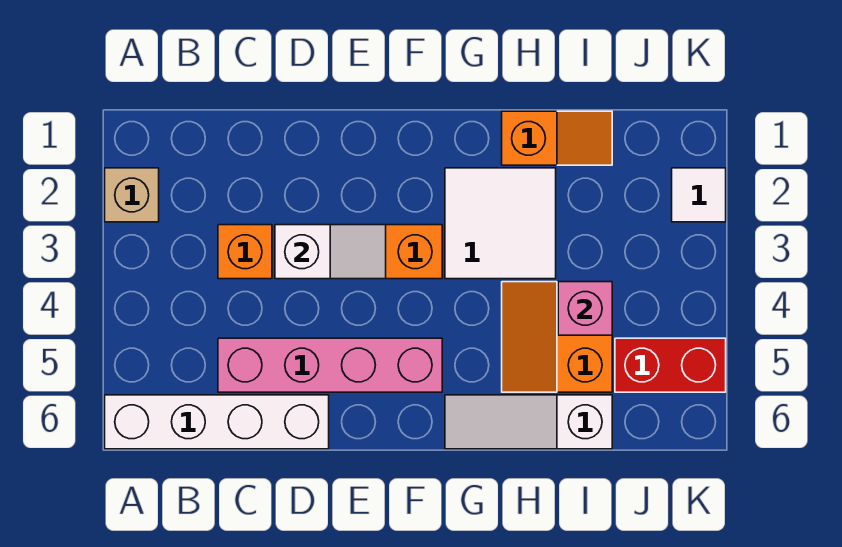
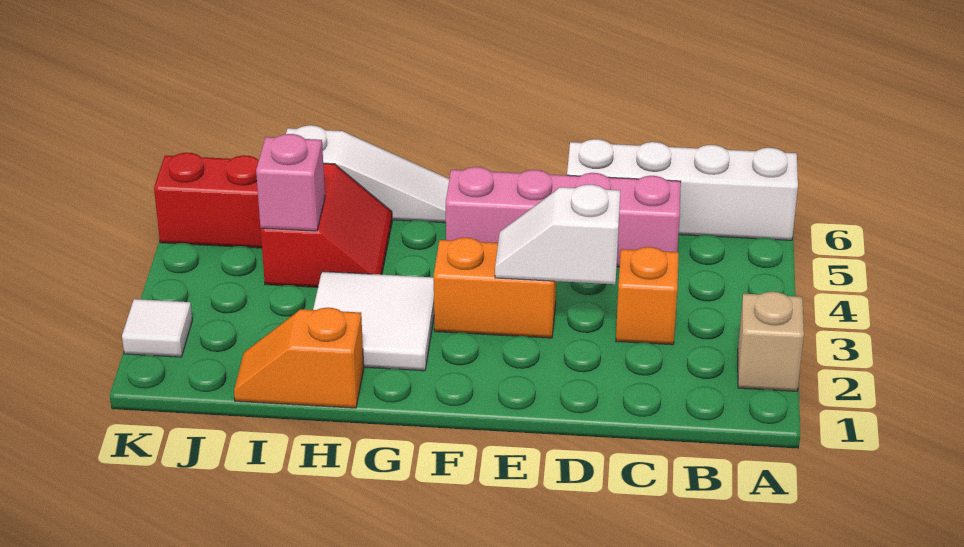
orange 2x2 slope [502,282,612,392] -> red 2x2 slope [261,163,392,287]

